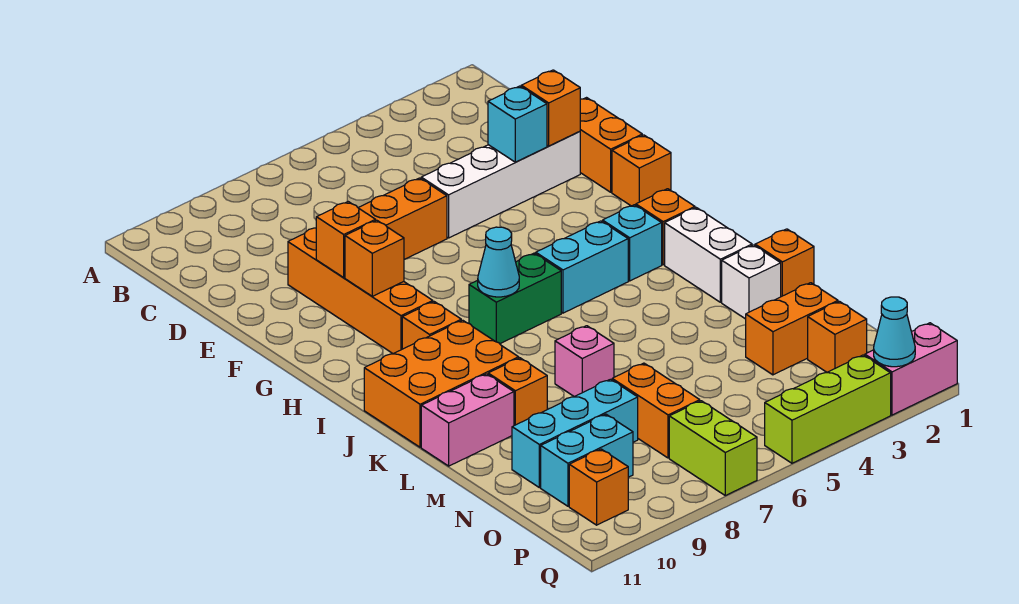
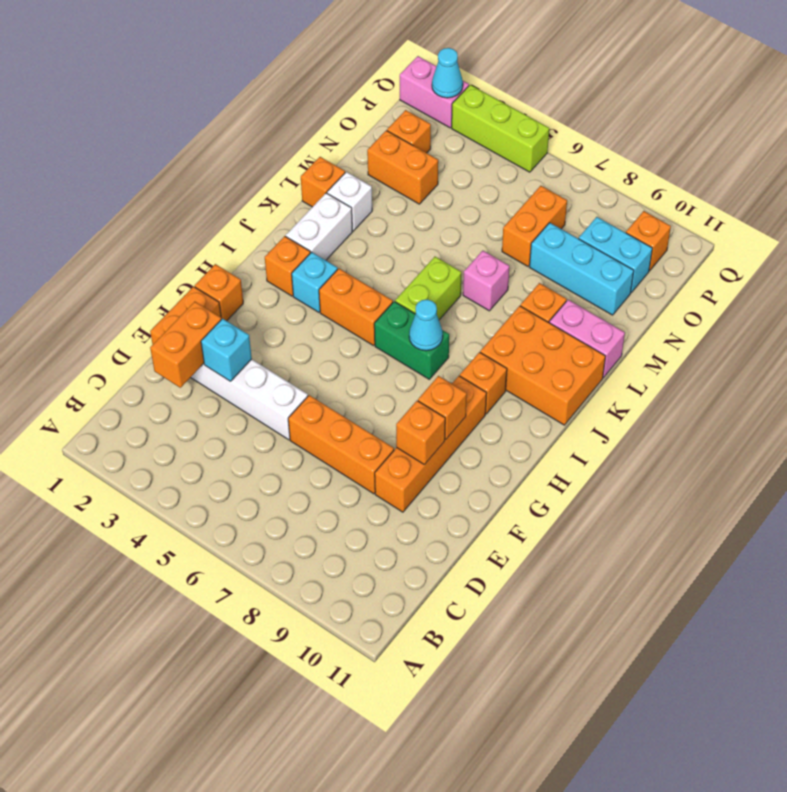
orange 1x1 brick [521,70,580,146] -> orange 1x2 brick [150,302,221,388]
cyan 1x2 brick [536,221,628,313] -> orange 1x2 brick [319,269,393,346]
lime 1x2 brick [669,401,757,495] -> lime 1x2 brick moved to [395,257,461,320]

